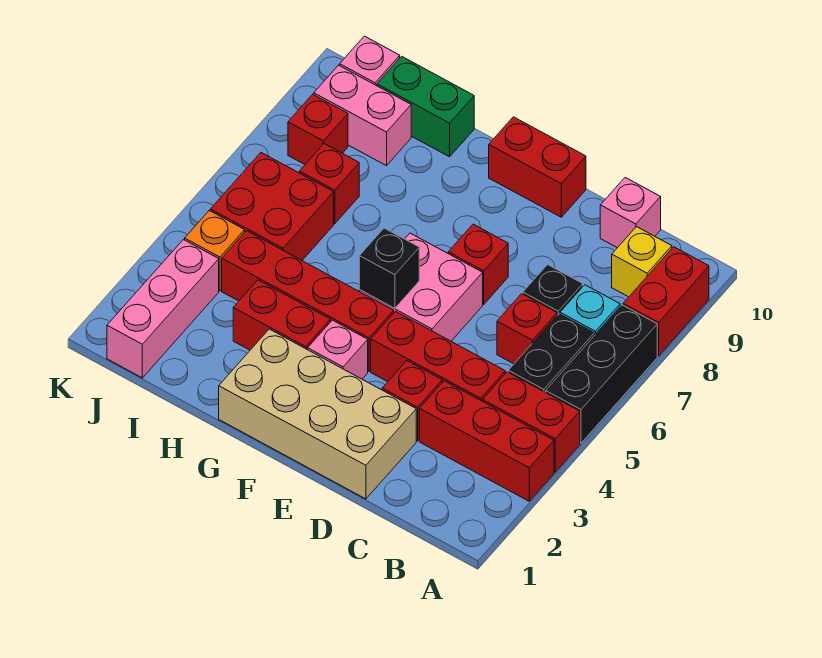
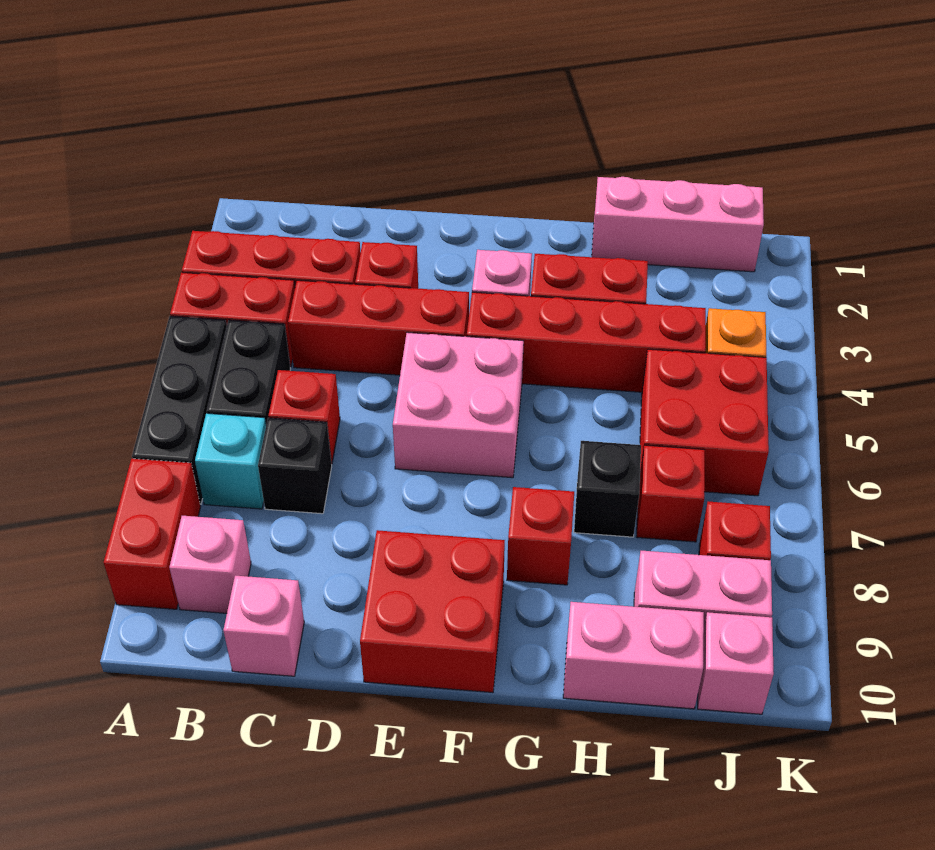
yellow 1x1 brick [612,227,672,297] -> pink 1x1 brick [169,516,251,613]
tan 2x4 brick [219,329,416,499] -> none
red 1x1 brick [448,224,508,304] -> red 1x1 brick moved to [507,487,574,585]
red 1x2 brick [489,117,586,217] -> red 2x2 brick [360,530,505,693]
black 1x1 brick [359,228,419,308] -> black 1x1 brick moved to [574,441,641,537]
green 1x2 brick [377,56,474,157] -> pink 1x2 brick [563,602,704,709]
pink 1x3 brick [107,240,219,378] -> pink 1x3 brick turned to [592,177,764,272]

